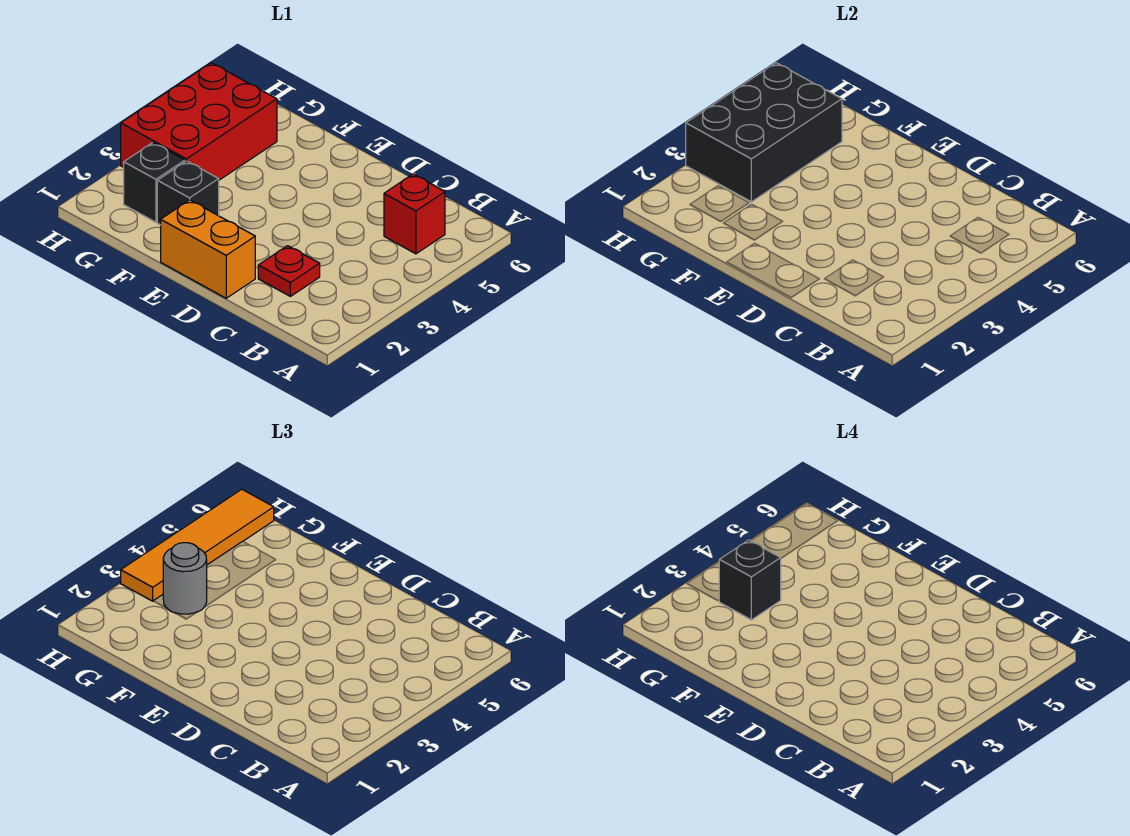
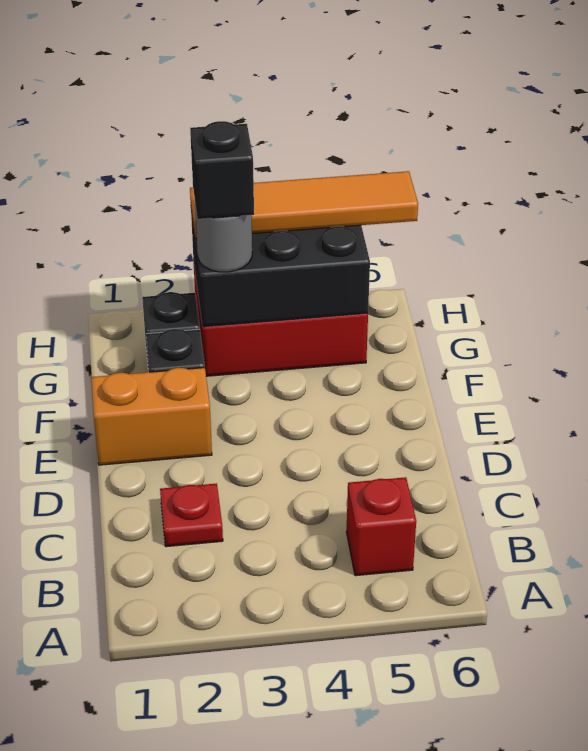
orange 1x2 brick [161,200,255,298] -> orange 1x2 brick turned to [91,368,212,465]

